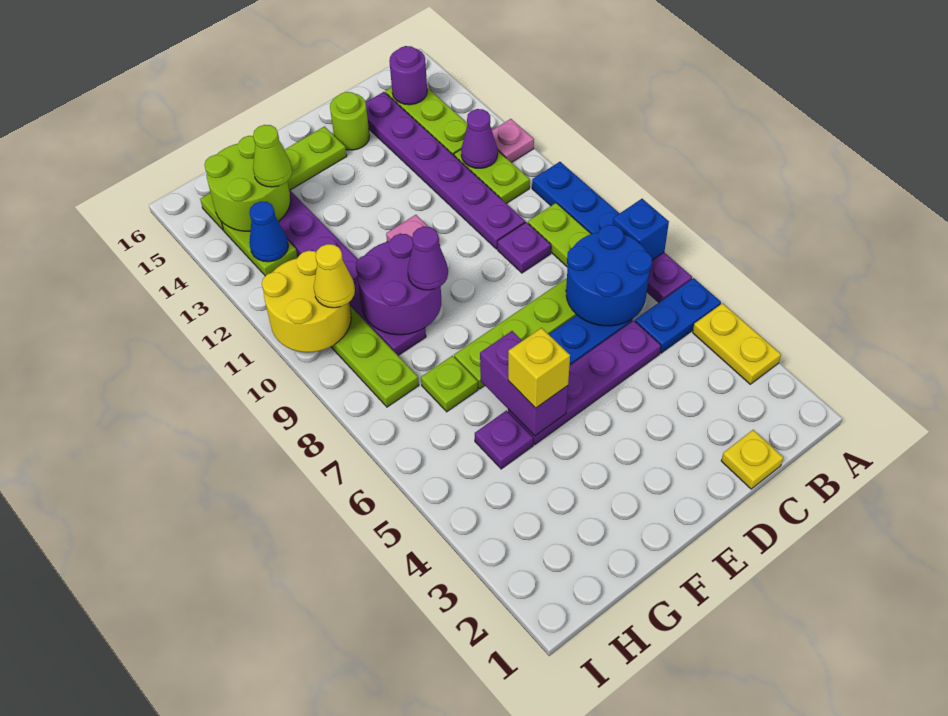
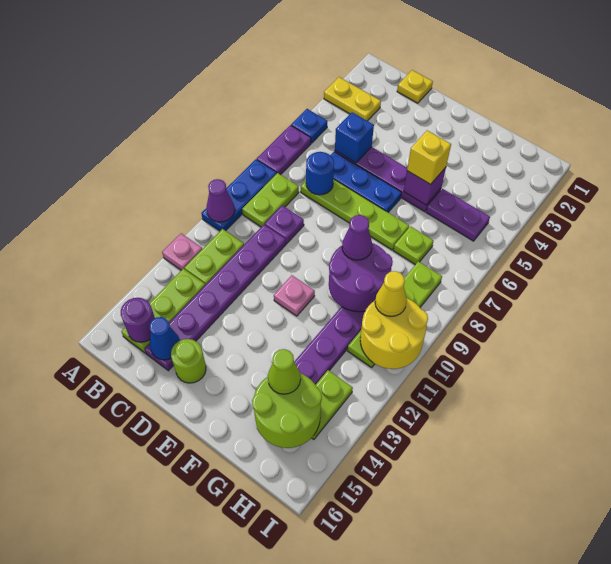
yellow 1x2 plate [693,303,781,384] -> yellow 1x2 plate turned to [324,77,381,121]
blue 1x2 plate [635,278,721,353] -> blue 1x1 plate [291,109,327,143]
blue 1x1 brick [613,199,669,260] -> blue 1x1 brick moved to [335,112,374,163]
blue 2x2 round brick [566,225,652,326] -> blue 1x1 round brick [306,152,334,195]
purple 1x1 cone [461,109,498,168] -> purple 1x1 cone moved to [207,179,235,222]
lime 1x4 plate [200,126,347,230] -> none
purple 1x2 brick [480,331,568,436] -> purple 1x1 brick [404,167,446,205]
purple 1x1 plate [475,411,533,469] -> purple 1x2 plate [426,189,490,241]
blue 1x1 cone [249,201,288,262] -> blue 1x1 cone moved to [149,317,180,360]

